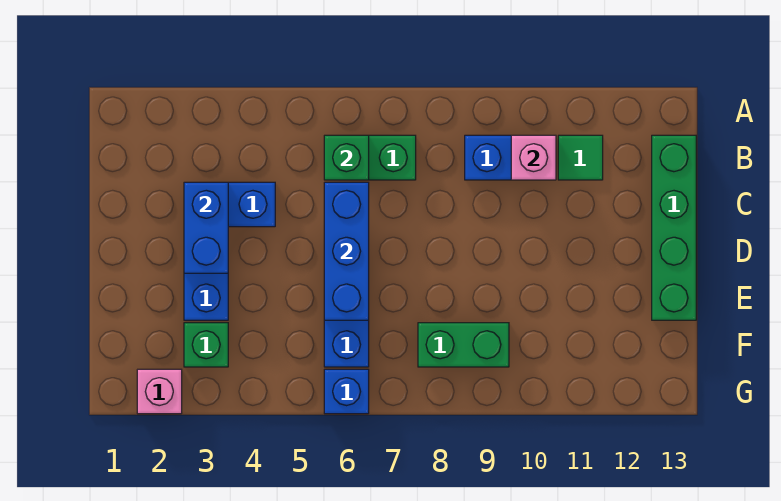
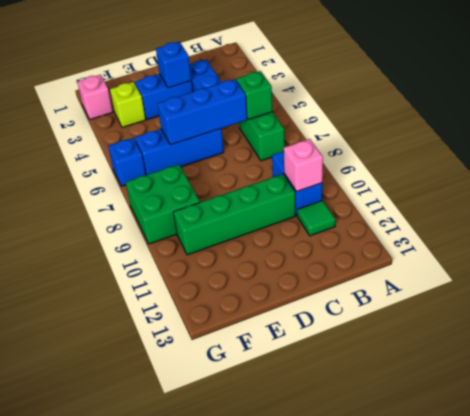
green 1x4 brick [652,135,696,320] -> green 1x4 brick moved to [174,174,295,255]
blue 1x2 brick [184,182,228,273] -> blue 1x1 brick [156,42,191,88]
green 1x1 brick [184,323,228,367] -> lime 1x1 brick [110,82,146,127]
green 1x2 brick [418,323,509,367] -> green 2x2 brick [126,164,200,244]

